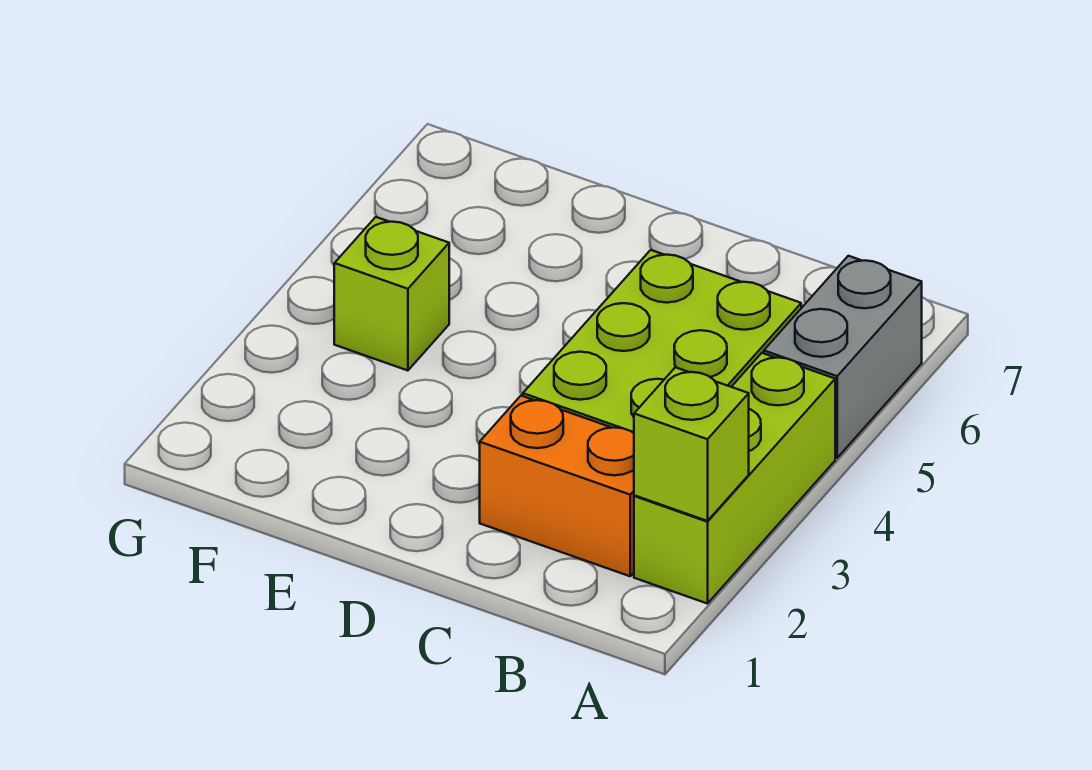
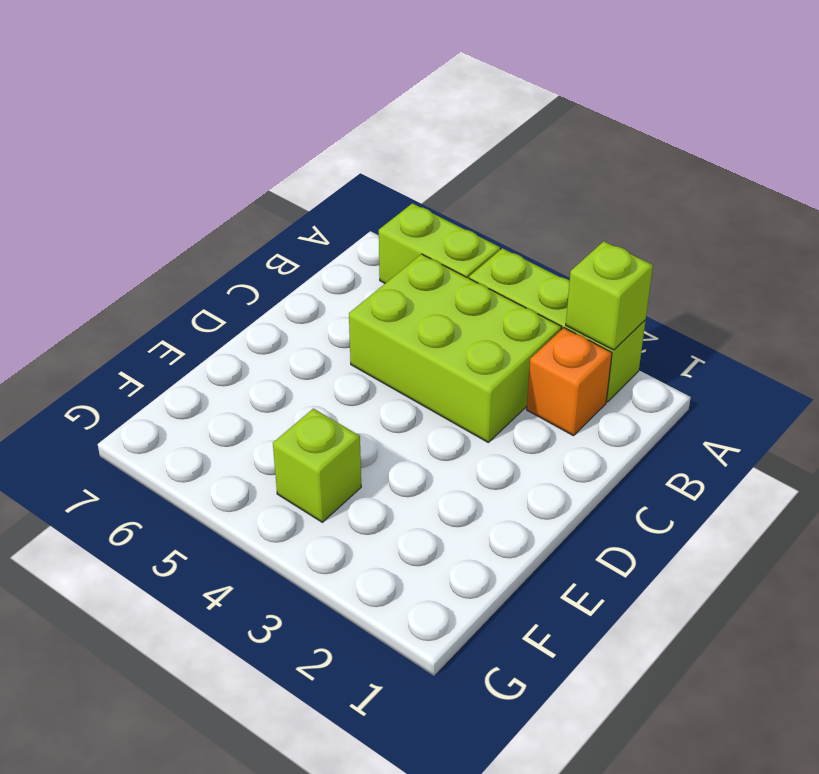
grey 1x2 brick [764,256,922,458] -> lime 1x2 brick [379,203,500,283]
orange 1x2 brick [480,396,635,576] -> orange 1x1 brick [527,328,612,436]

